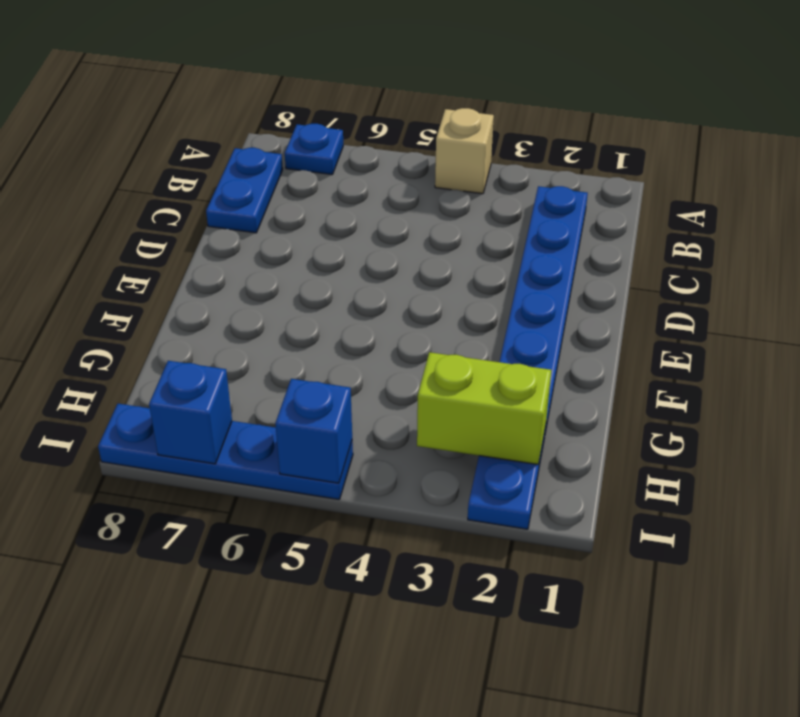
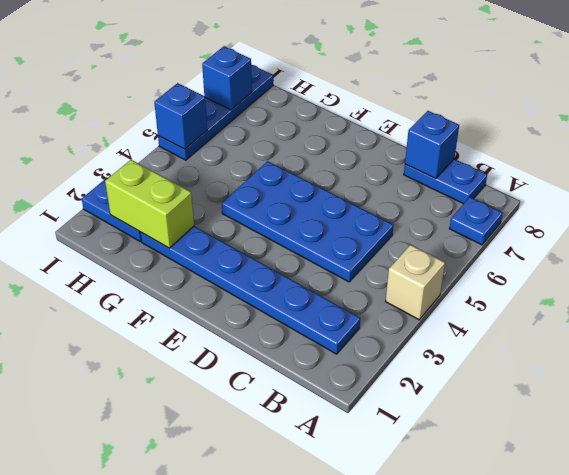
none -> blue 2x4 plate [222,161,393,282]
none -> blue 1x1 brick [405,111,459,179]
lime 1x2 brick [417,352,551,464] -> lime 1x2 brick turned to [105,160,194,248]

